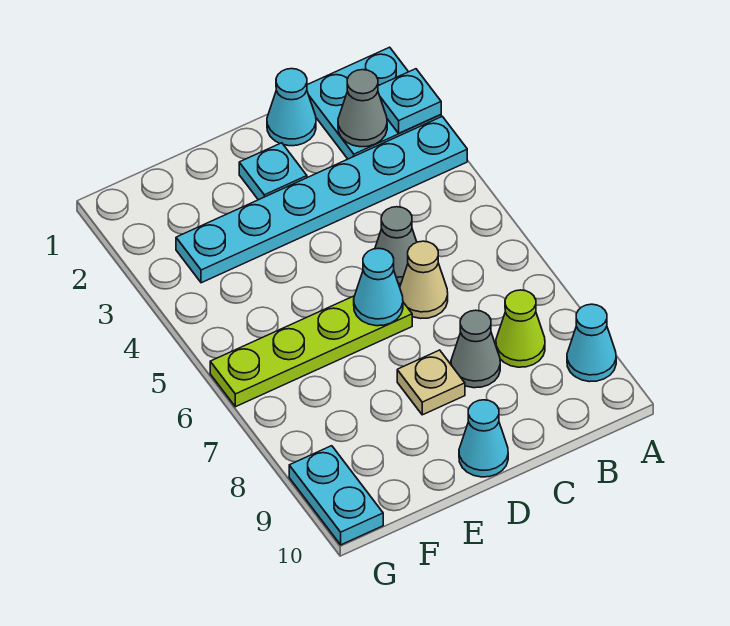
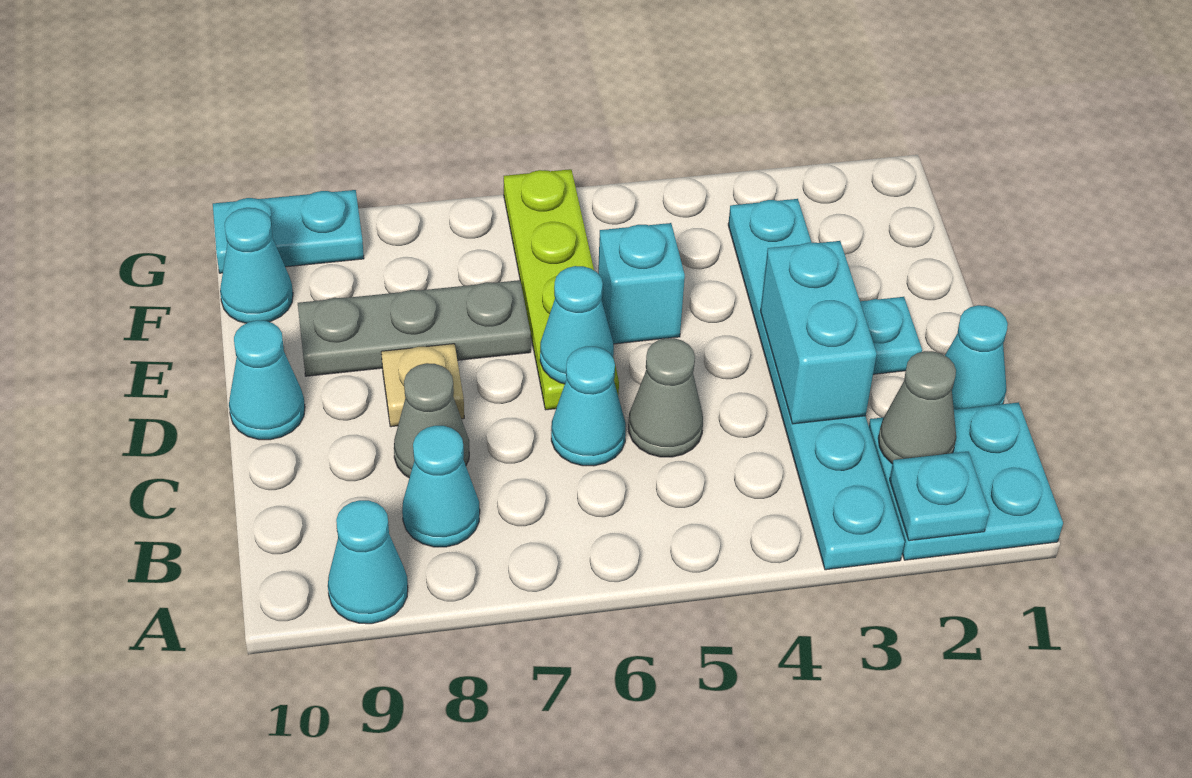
lime 1x1 cone [496,290,545,367] -> cyan 1x1 cone [402,426,480,547]
none -> cyan 1x2 brick [760,241,877,424]
tan 1x1 cone [400,241,448,318] -> cyan 1x1 cone [551,347,626,466]
none -> cyan 1x1 brick [598,223,685,344]
none -> grey 1x3 plate [298,280,531,376]
none -> cyan 1x1 cone [220,208,293,323]

